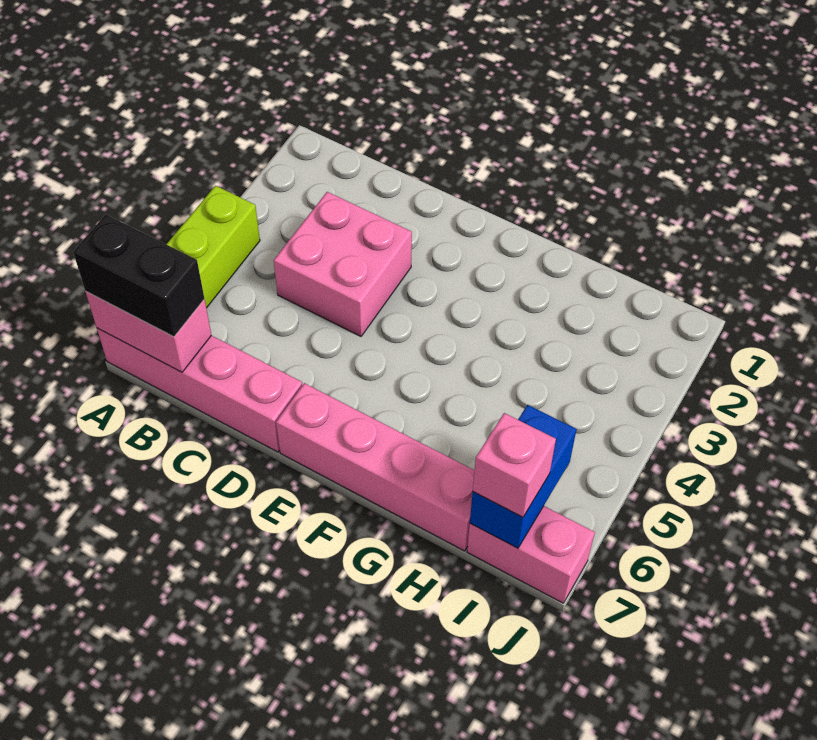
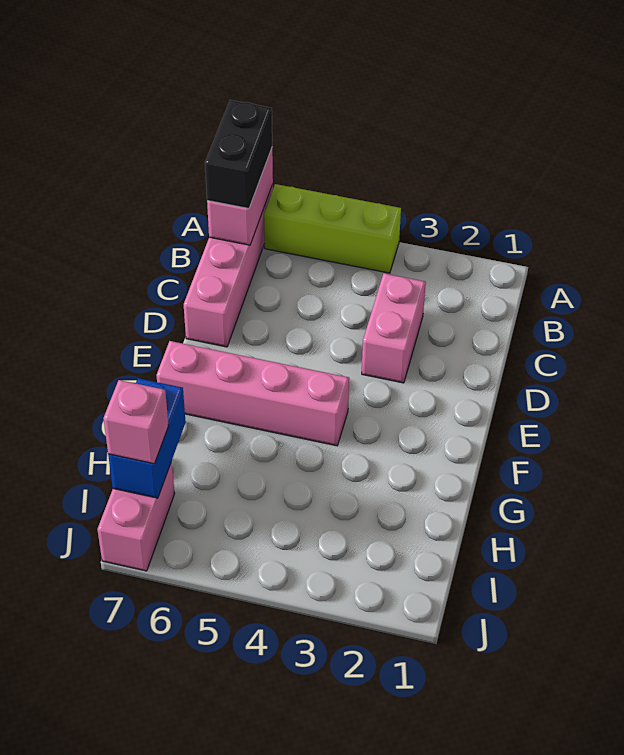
pink 2x2 brick [274,192,412,336] -> pink 1x2 brick [362,274,426,383]
pink 1x4 brick [276,383,475,551] -> pink 1x4 brick turned to [156,341,349,446]
blue 1x2 brick [470,405,576,548] -> blue 1x2 brick turned to [108,378,186,498]

